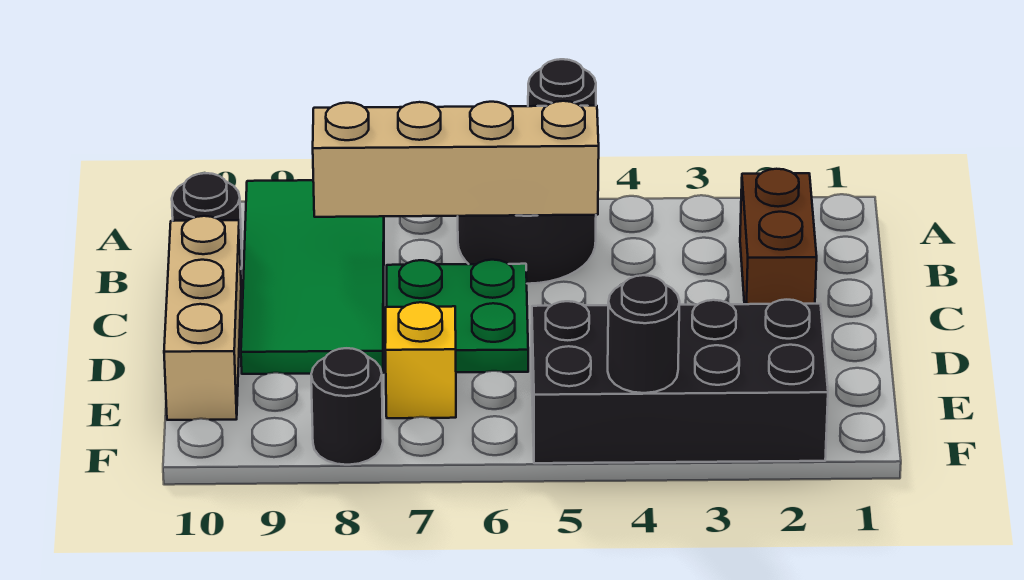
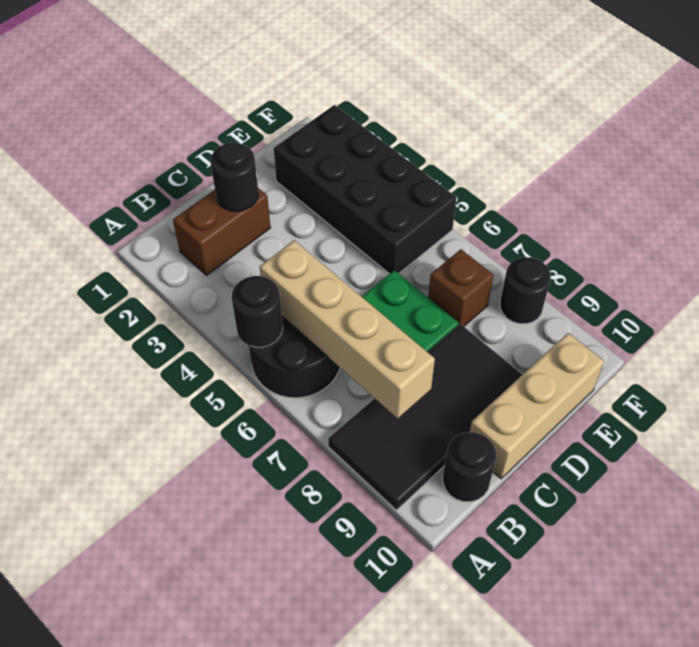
green 2x4 tile [241,180,384,374] -> black 2x4 tile [328,324,523,510]
yellow 1x1 brick [385,302,456,418] -> brown 1x1 brick [428,249,494,326]
black 1x1 round brick [608,275,680,393] -> black 1x1 round brick moved to [210,142,258,211]

